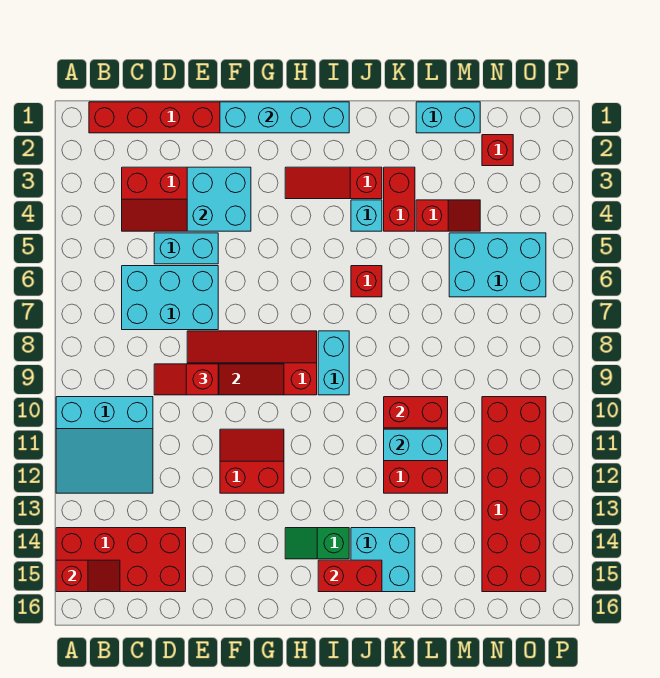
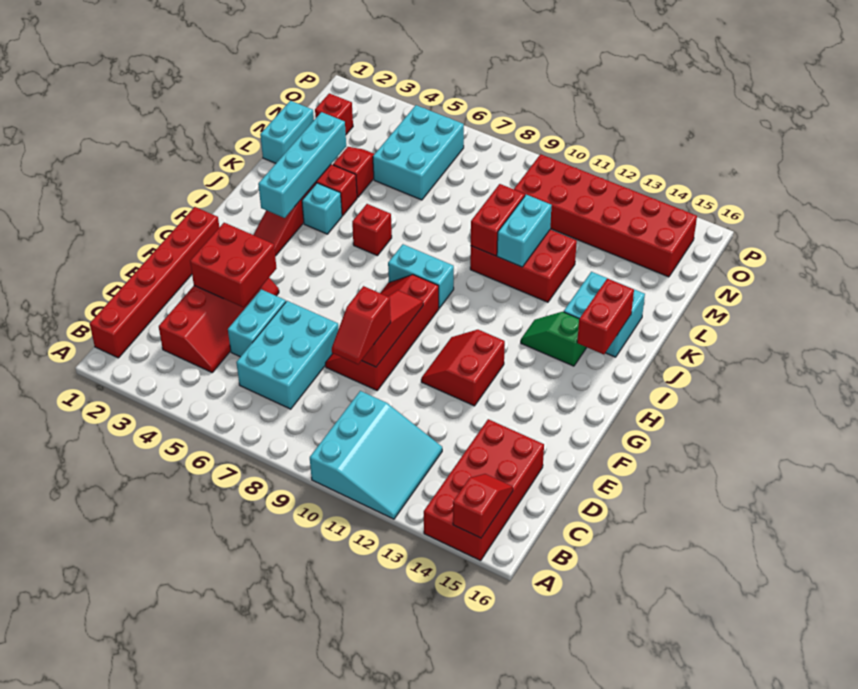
cyan 2x2 brick [187,167,251,231] -> red 2x2 brick [190,223,277,307]
cyan 1x4 brick [220,102,349,133] -> cyan 1x4 brick moved to [258,112,346,218]
green 1x2 slope [285,528,349,559] -> green 1x2 slope turned to [521,312,587,366]

